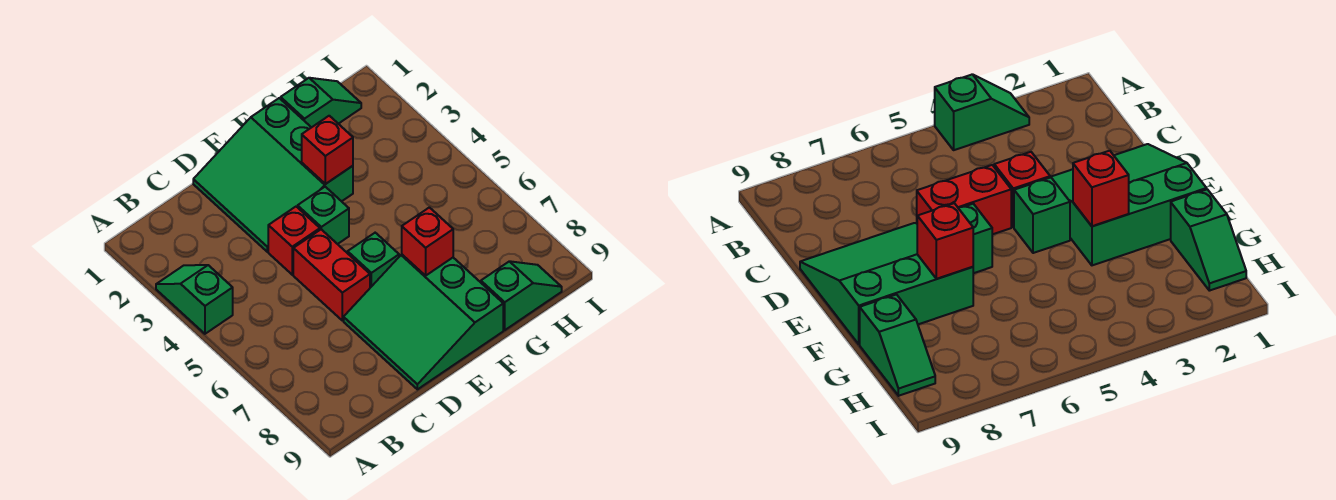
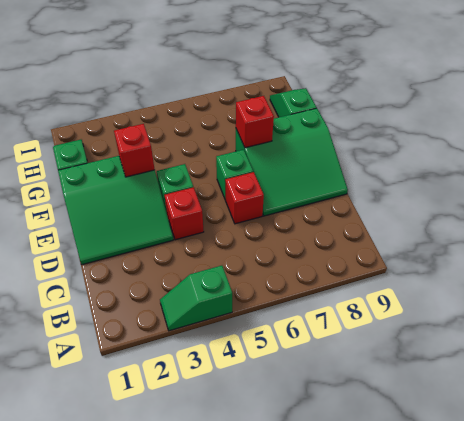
red 1x2 brick [293,229,370,321] -> red 1x1 brick [225,172,264,224]

